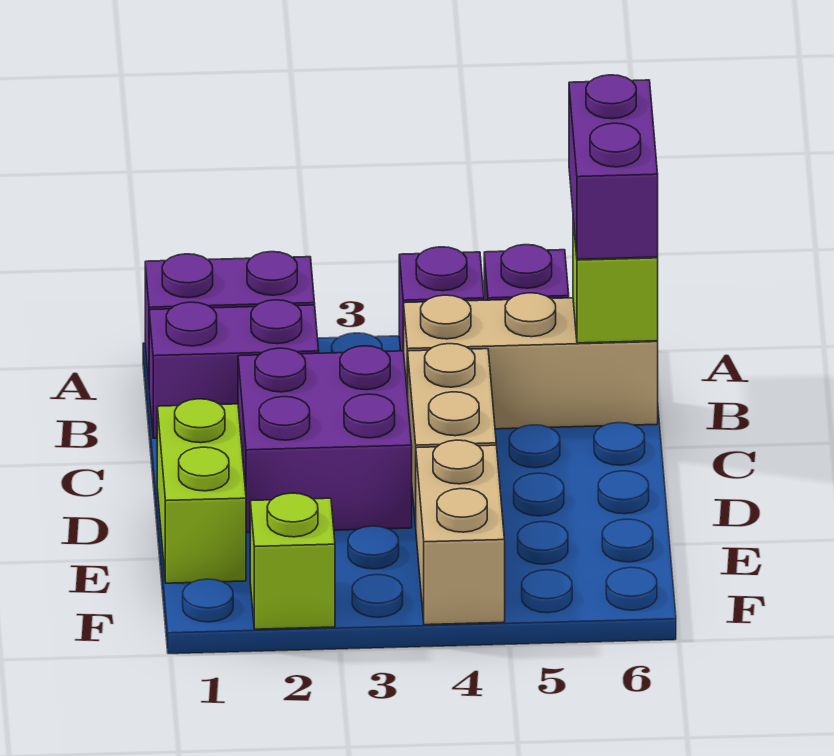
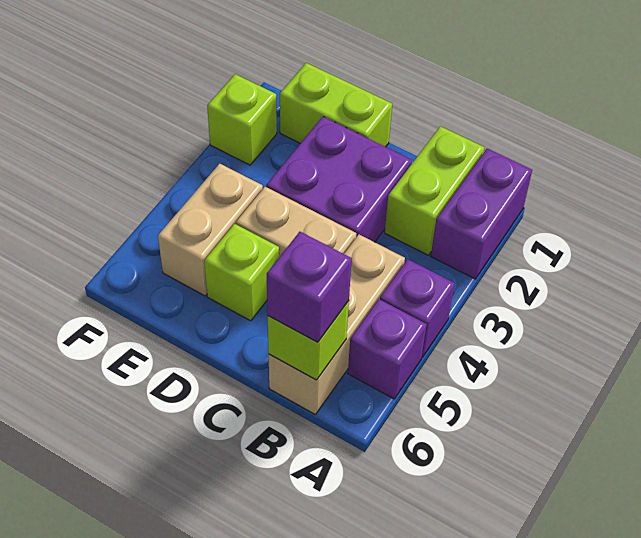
purple 1x2 brick [569,75,658,259] -> purple 1x1 brick [267,232,352,342]
purple 1x2 brick [149,300,319,438] -> lime 1x2 brick [385,126,485,255]
none -> lime 1x1 brick [204,224,279,321]
tan 1x2 brick [416,440,505,625] -> tan 1x2 brick turned to [158,164,263,296]

